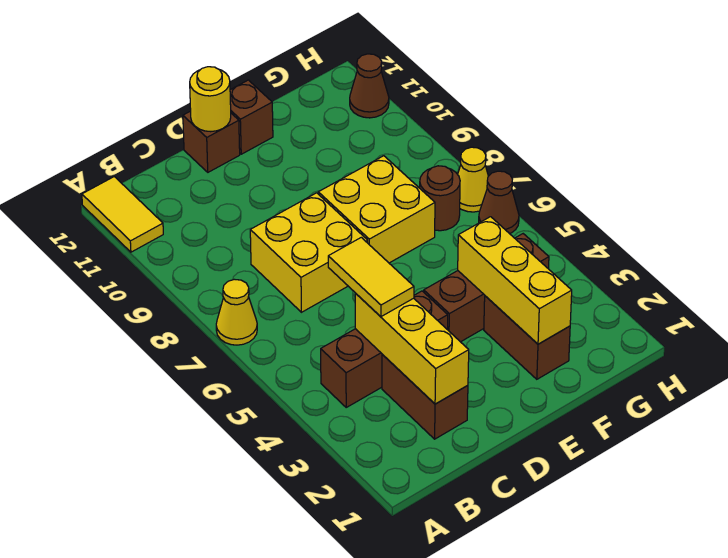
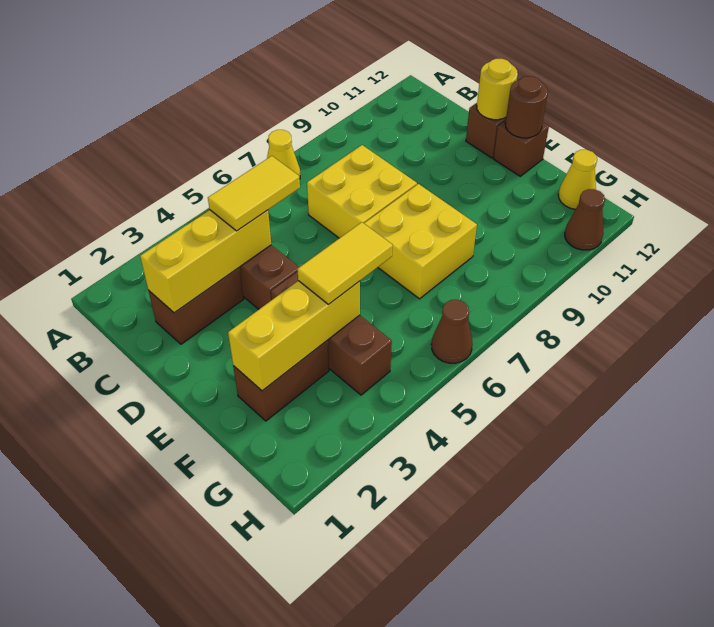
yellow 1x2 tile [82,177,163,252] -> yellow 1x2 tile moved to [297,222,393,304]
brown 1x1 round brick [420,166,460,231] -> brown 1x1 round brick moved to [505,76,548,138]
yellow 1x1 cone [458,147,488,212] -> yellow 1x1 cone moved to [558,150,597,209]

